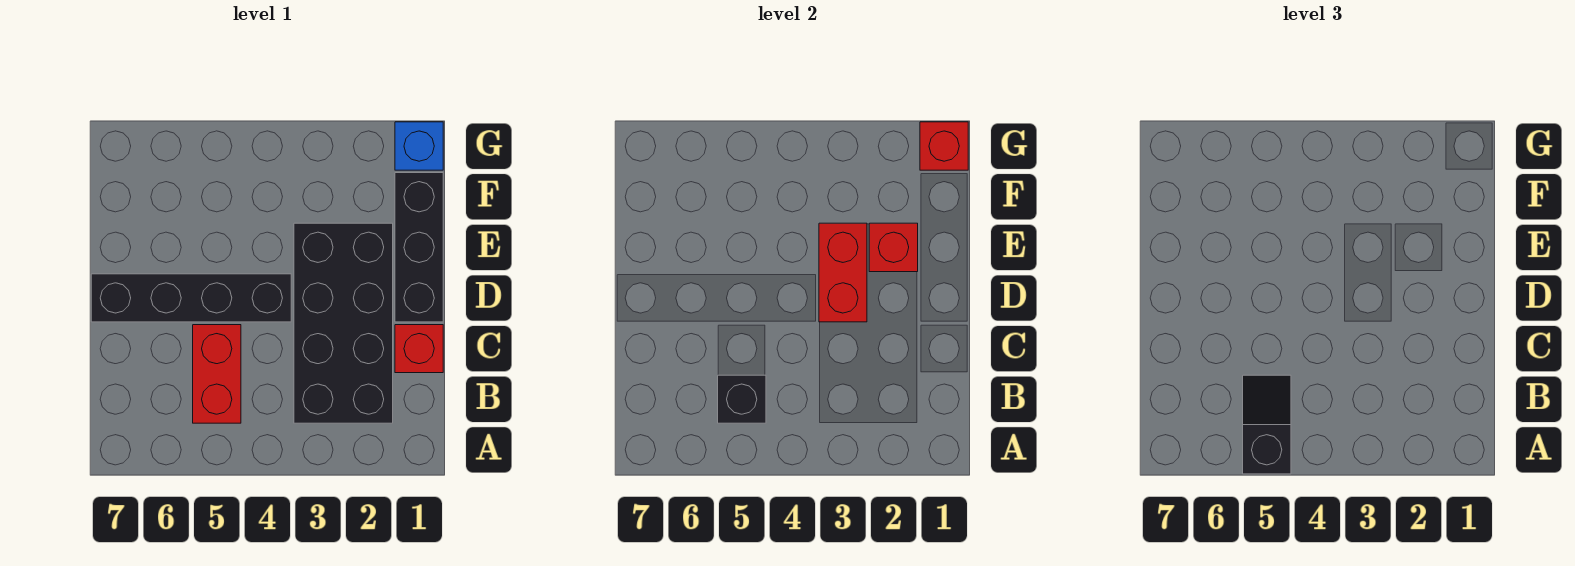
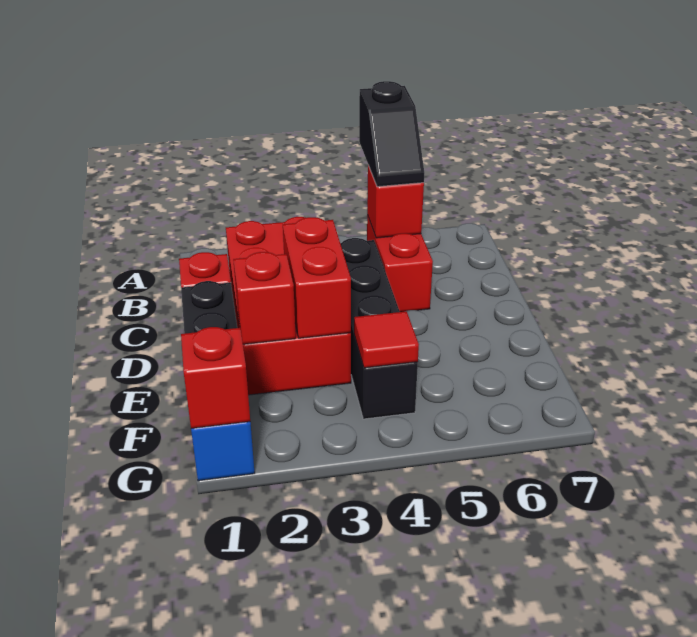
black 2x4 brick [294,223,393,423] -> red 2x4 brick [226,217,351,395]
black 1x1 brick [718,375,766,423] -> red 1x1 brick [367,165,424,238]
black 1x4 brick [91,274,291,322] -> black 1x4 brick turned to [340,238,418,419]
none -> red 1x1 tile [354,311,419,368]

